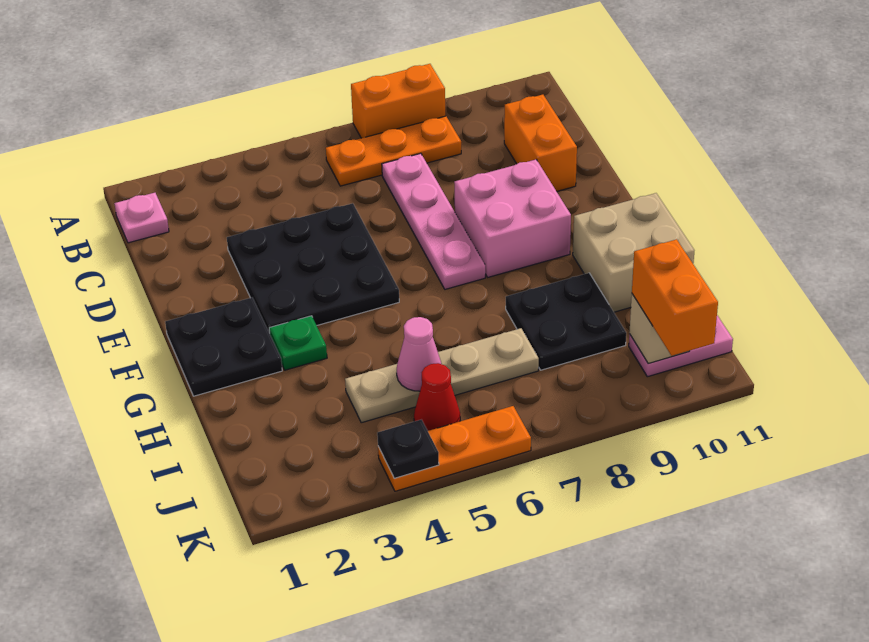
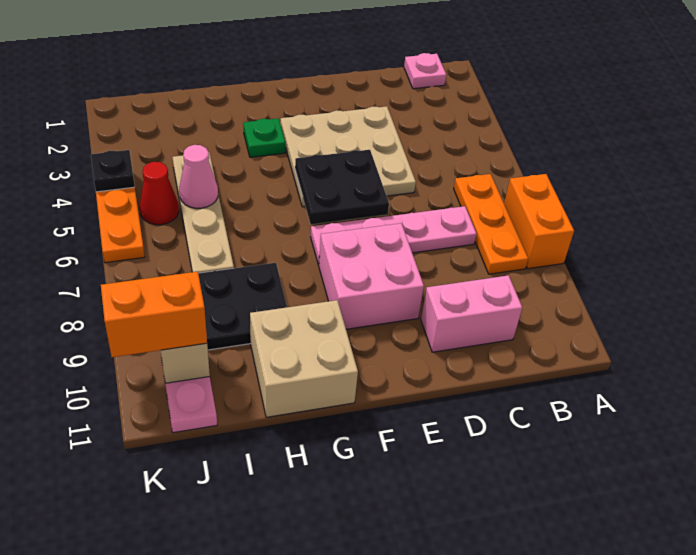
orange 1x2 brick [504,95,577,191] -> pink 1x2 brick [421,275,522,352]
black 3x3 plate [227,203,399,333] -> tan 3x3 plate [280,106,416,207]
black 2x2 plate [165,298,282,396] -> black 2x2 plate moved to [295,150,389,224]

